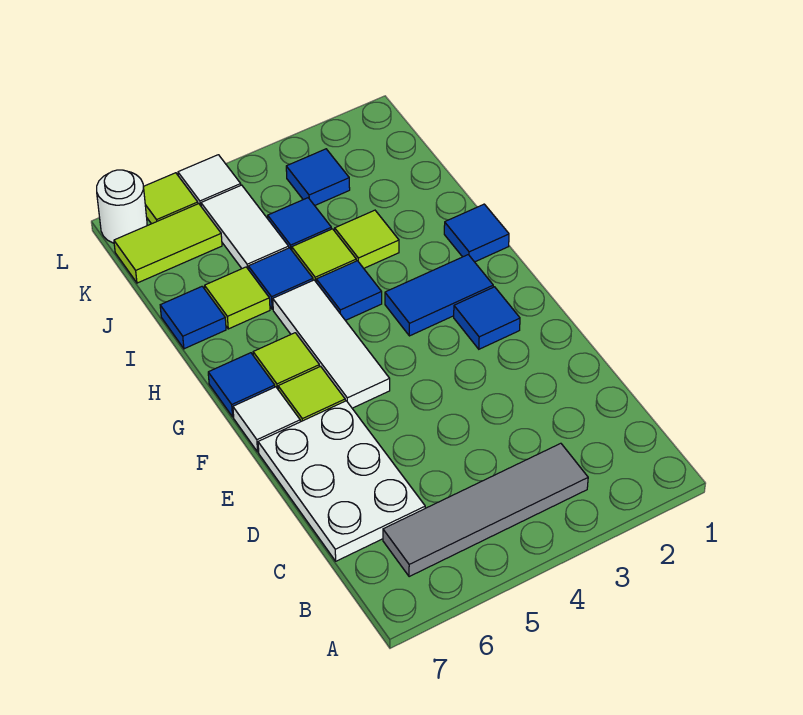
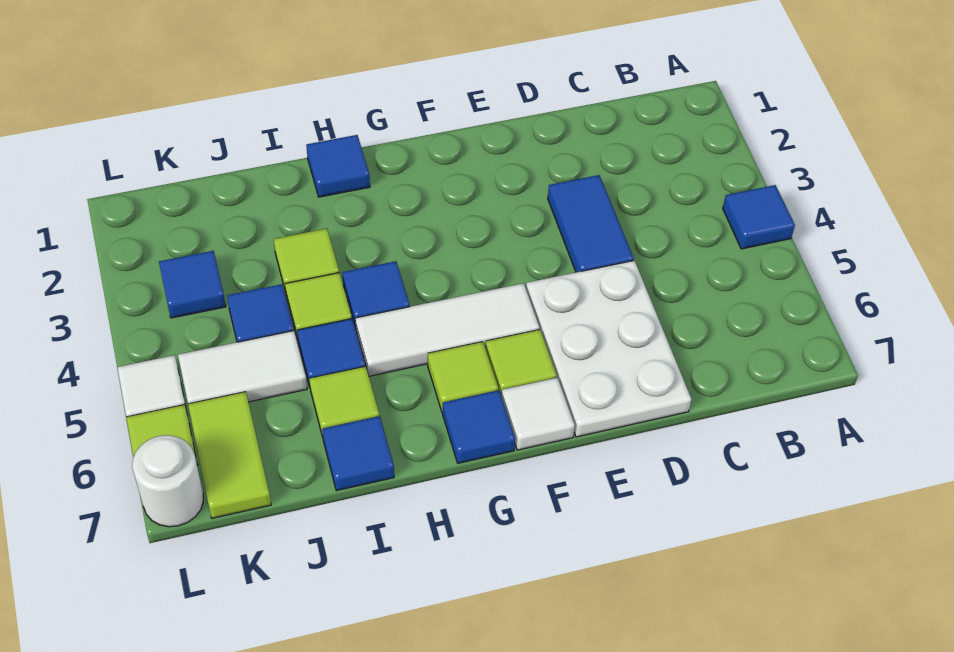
grey 1x4 tile [383,443,588,577] -> none
white 2x3 plate [258,401,425,561] -> white 2x3 plate turned to [526,261,691,437]
blue 1x1 tile [454,287,520,349] -> blue 1x1 tile moved to [723,185,795,249]
blue 1x2 tile [385,255,493,336] -> blue 1x2 tile moved to [548,175,634,272]

